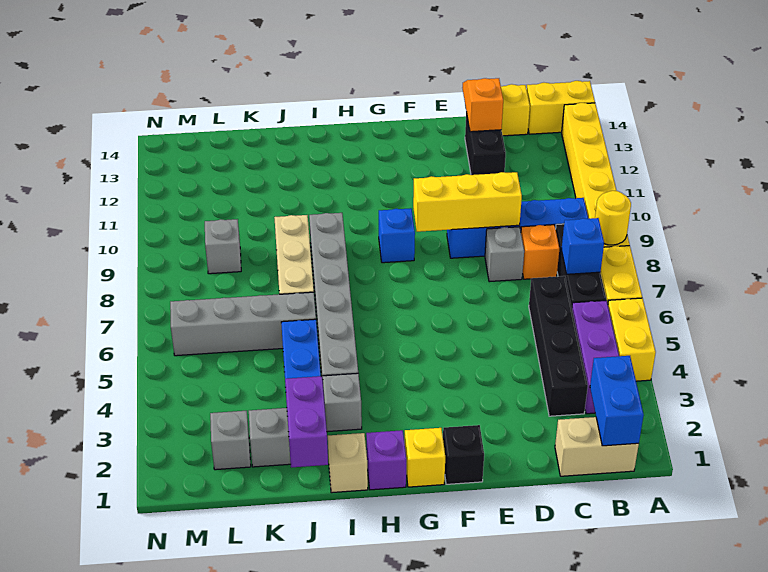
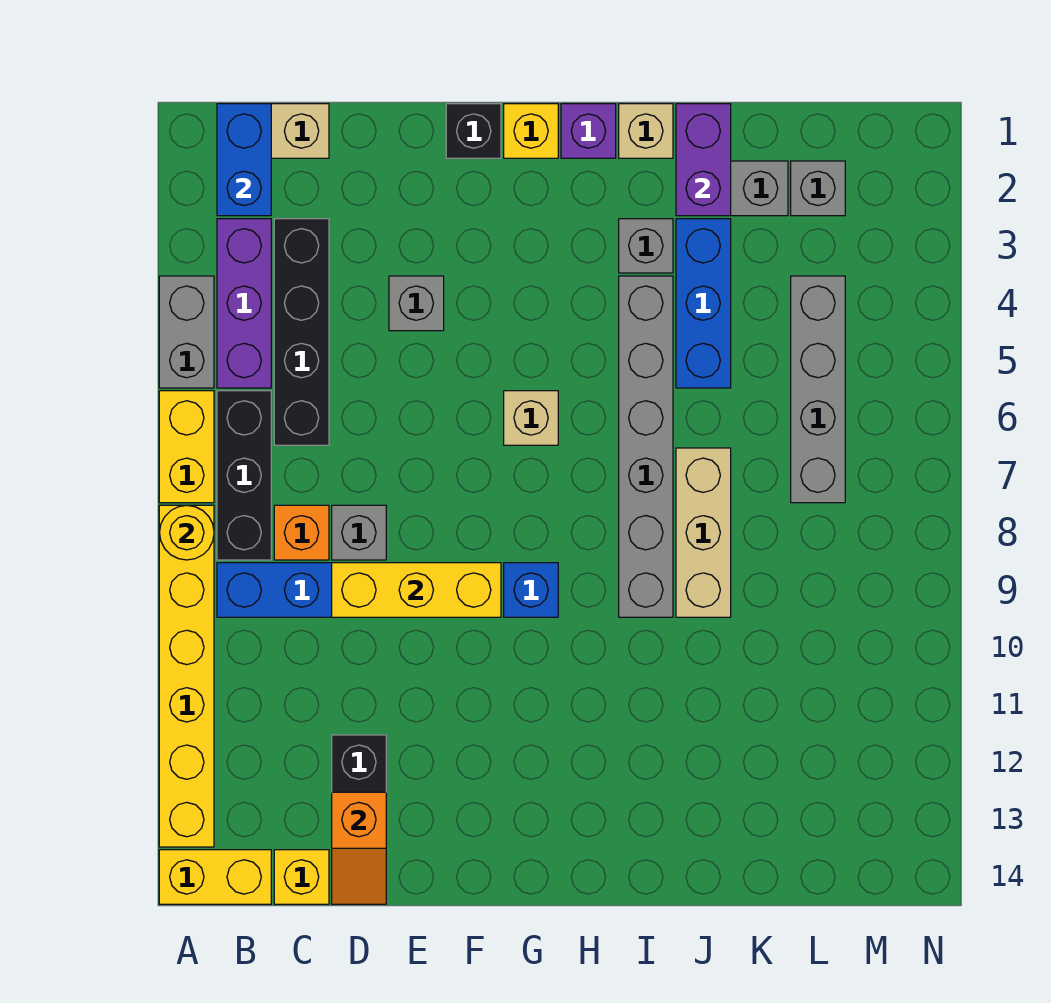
yellow 1x2 brick [608,298,656,381] -> grey 1x2 brick [159,276,214,388]
blue 1x1 brick [561,218,604,274] -> none
none -> tan 1x1 brick [504,391,558,445]
grey 1x4 brick [170,292,316,356] -> grey 1x4 brick turned to [791,276,845,503]
grey 1x1 brick [205,219,241,274] -> grey 1x1 brick moved to [389,276,444,331]

